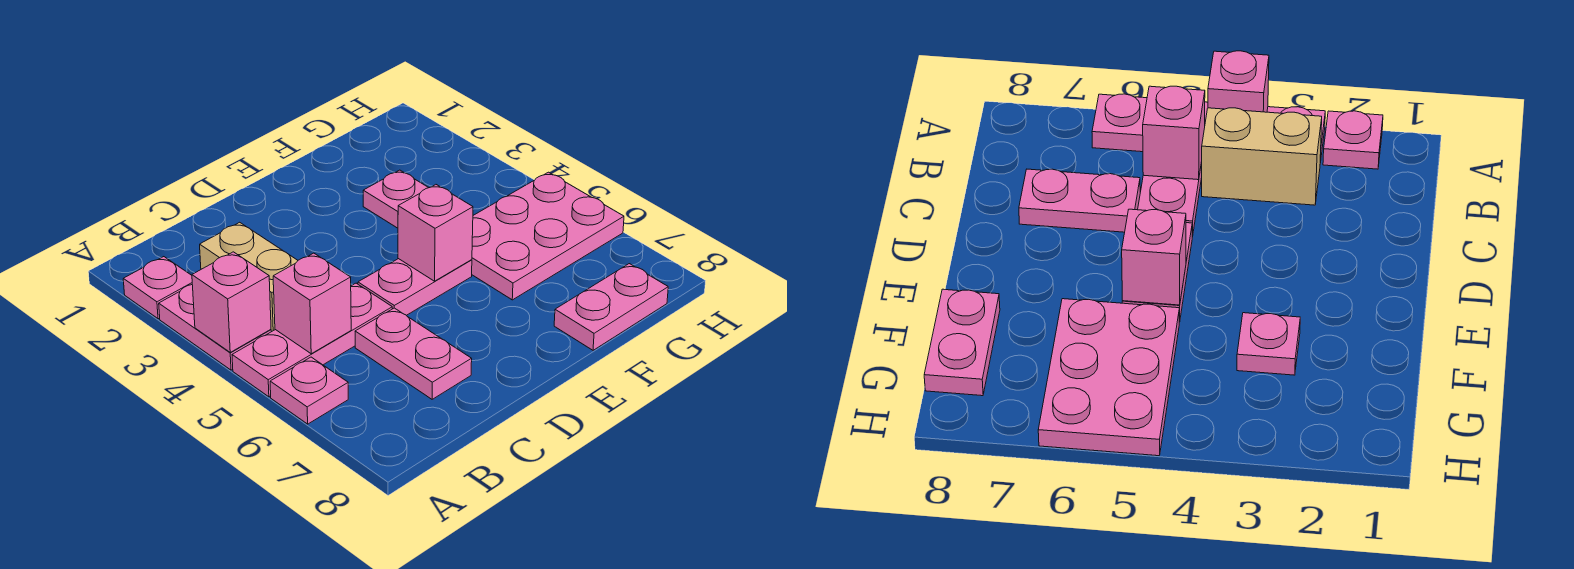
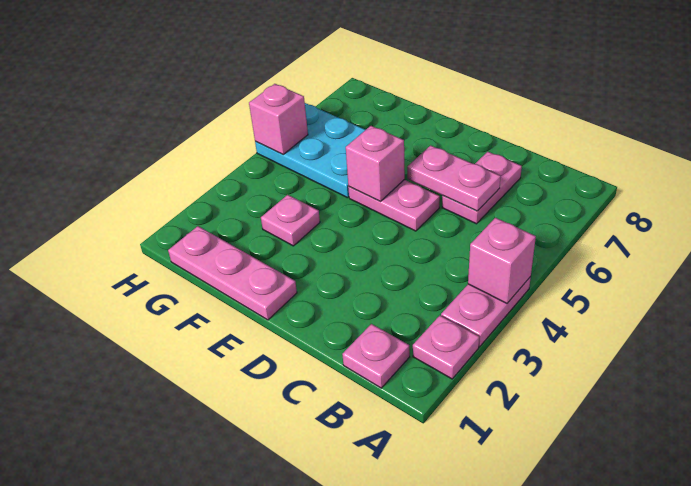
pink 1x3 plate [232,283,392,397] -> pink 1x3 plate moved to [168,226,297,320]
pink 1x1 plate [270,357,348,424] -> pink 1x1 plate moved to [342,324,410,388]
tan 1x2 brick [200,222,298,332] -> none
pink 1x1 brick [273,253,351,354] -> pink 1x1 brick moved to [249,84,308,154]
pink 2x3 plate [472,172,624,300] -> cyan 2x3 plate [255,103,365,198]
pink 1x2 plate [554,264,668,350] -> pink 1x2 plate moved to [407,145,501,211]

